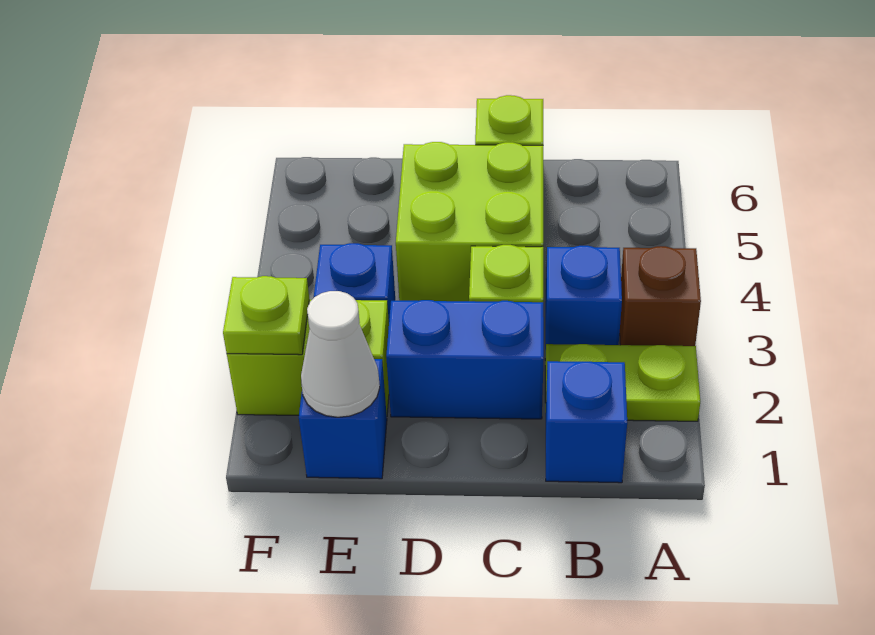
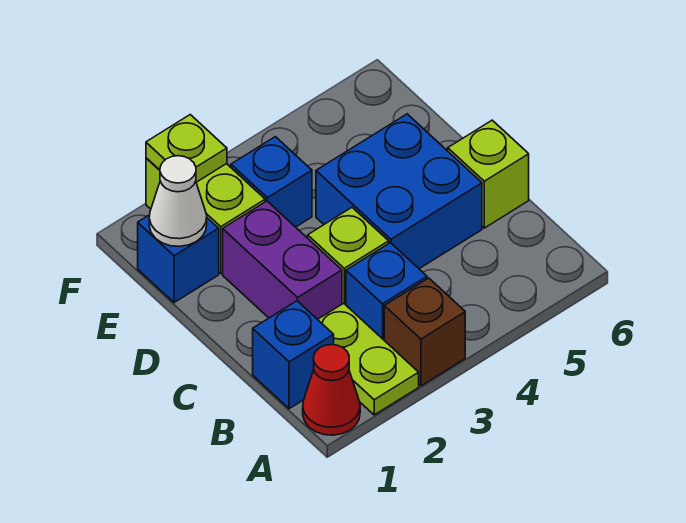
none -> red 1x1 cone [303,345,360,435]
blue 1x2 brick [386,300,544,419] -> purple 1x2 brick [223,201,342,319]
lime 2x2 brick [396,142,543,301] -> blue 2x2 brick [316,114,482,269]

